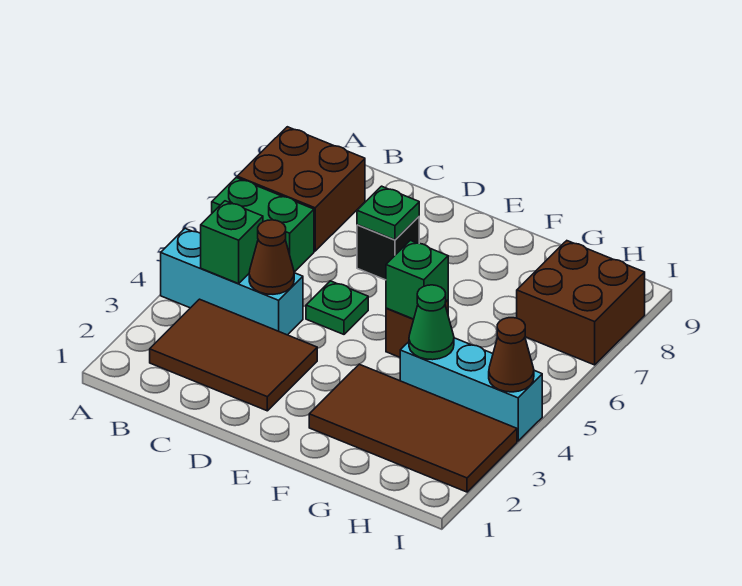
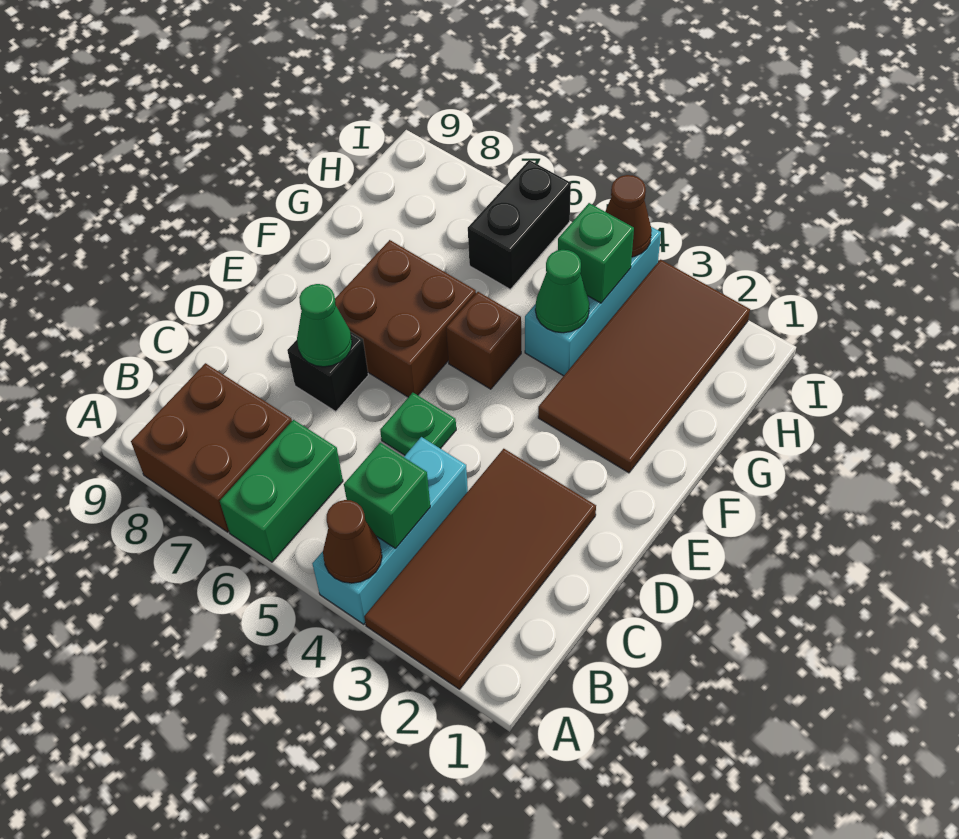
brown 2x3 tile [150,299,317,411] -> brown 2x4 tile [364,449,596,689]
brown 1x1 cone [249,220,294,294] -> brown 1x1 cone moved to [323,500,382,583]
green 1x1 plate [357,186,419,240] -> green 1x1 cone [297,284,352,367]
green 1x1 brick [386,240,448,319] -> green 1x1 brick moved to [558,203,634,303]
none -> black 1x2 brick [468,160,571,289]
brown 2x2 brick [517,241,645,365] -> brown 2x2 brick moved to [335,240,476,397]

